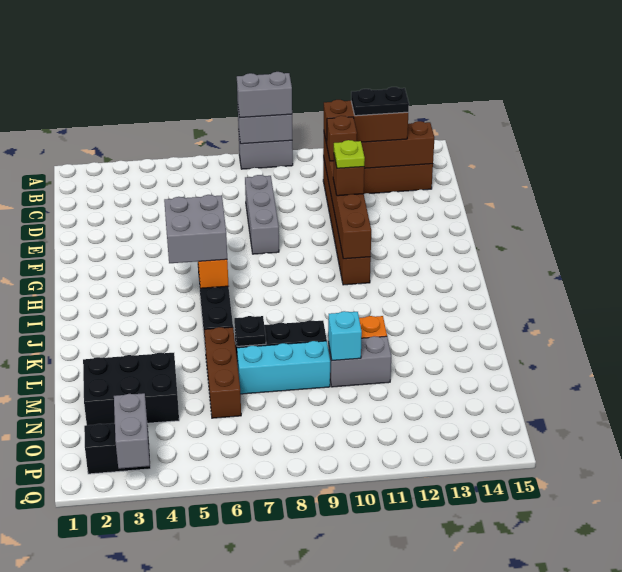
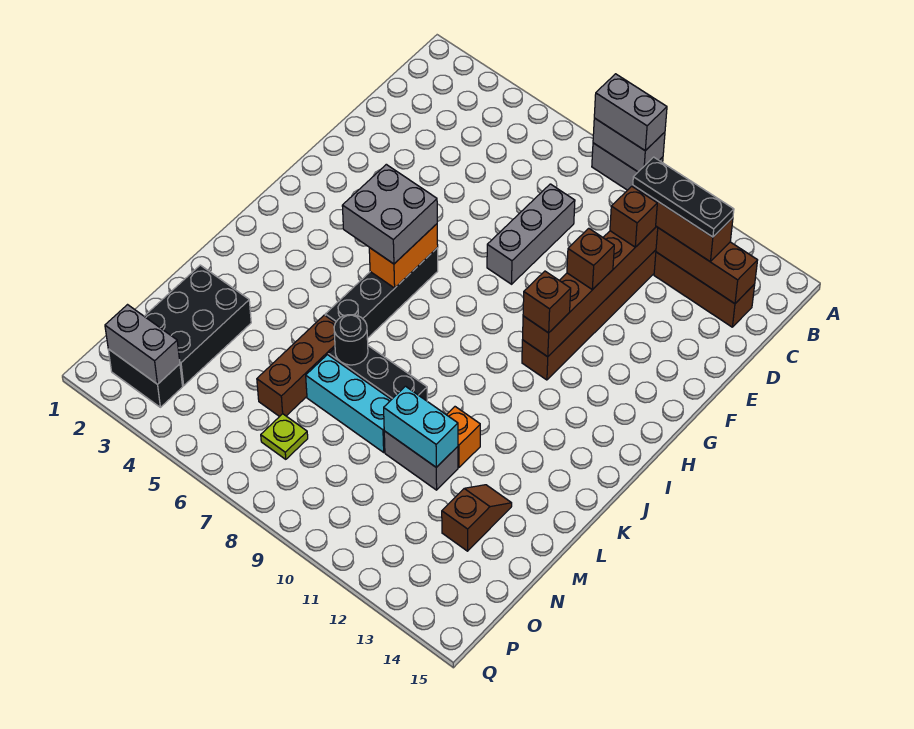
black 1x2 plate [351,87,409,116] -> black 1x3 plate [633,157,734,237]
lime 1x1 plate [334,140,365,168] -> lime 1x1 plate moved to [261,414,308,459]
none -> brown 1x1 brick [523,271,571,333]
black 1x1 plate [234,316,266,346] -> black 1x1 round brick [334,315,368,365]
black 2x3 brick [83,353,179,425] -> black 2x3 brick turned to [144,265,251,386]
cyan 1x1 brick [328,311,362,360] -> cyan 1x2 brick [384,386,458,467]
none -> brown 1x2 slope [442,485,512,551]
grey 1x2 brick [114,393,150,469] -> grey 1x2 brick turned to [105,305,180,384]

